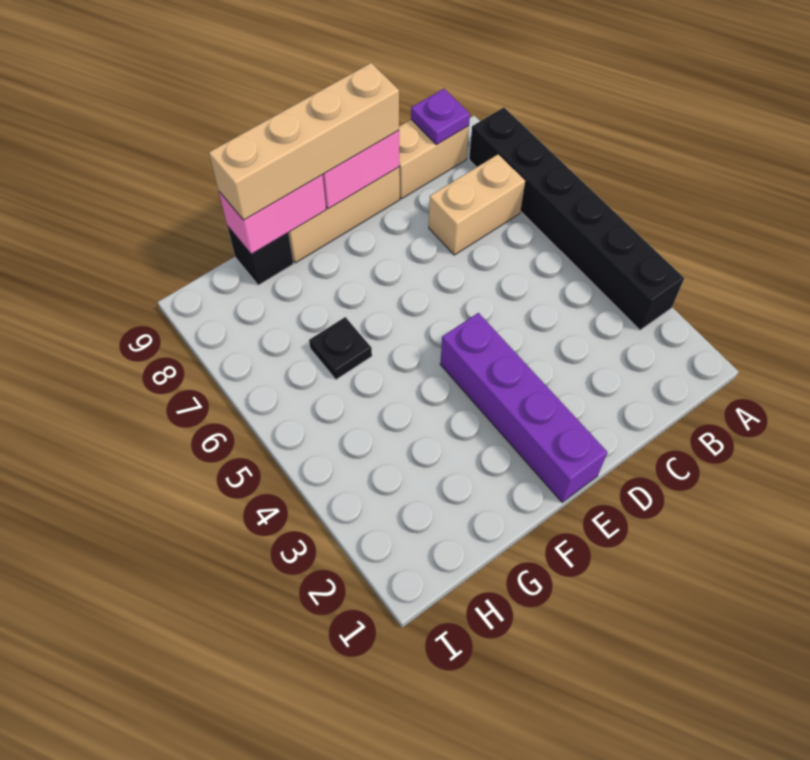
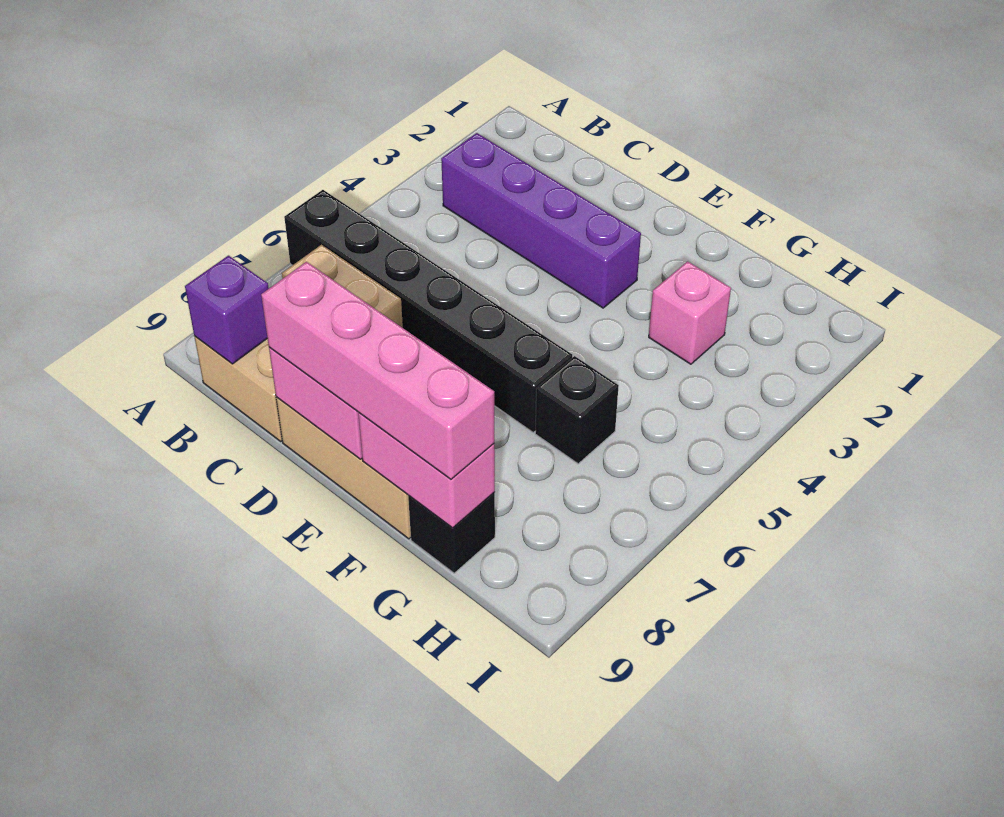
black 1x6 brick [469,107,684,330] -> black 1x6 brick turned to [284,190,572,432]
purple 1x1 plate [411,89,470,145] -> purple 1x1 brick [185,256,269,364]
tan 1x4 brick [209,63,399,220] -> pink 1x4 brick [261,262,494,479]
purple 1x4 brick [440,313,607,502] -> purple 1x4 brick turned to [441,133,641,308]
none -> pink 1x1 brick [649,261,731,364]
black 1x1 plate [309,317,372,380] -> black 1x1 brick [535,356,619,464]

